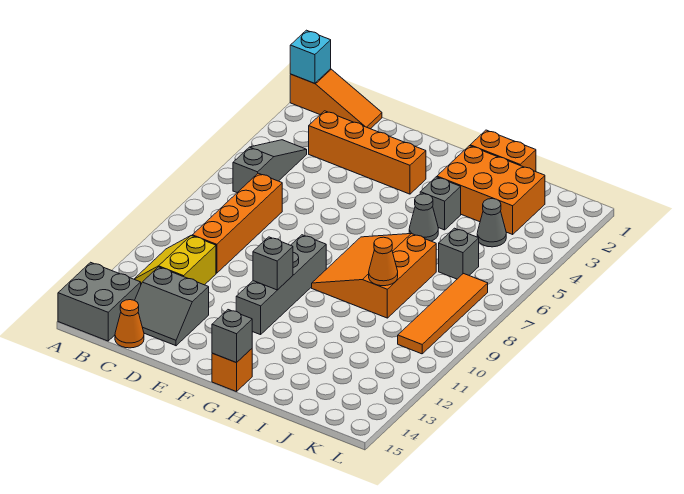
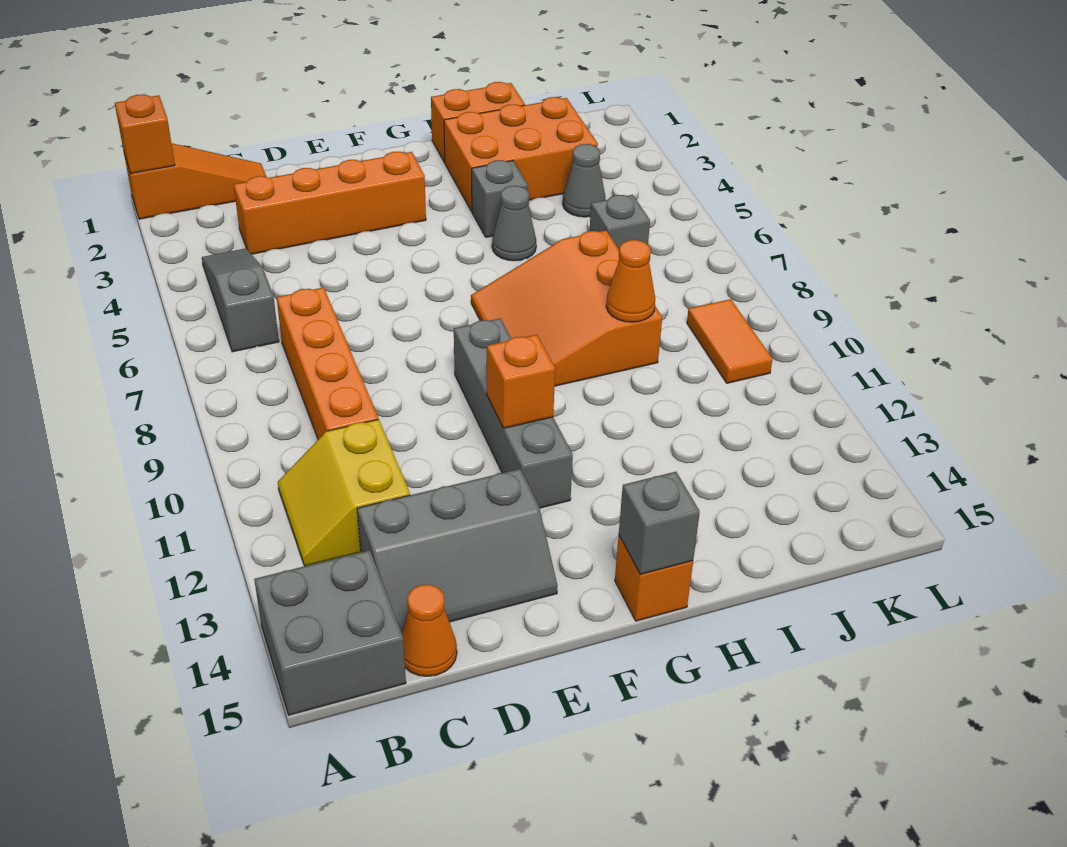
cyan 1x1 brick [290,30,331,83] -> orange 1x1 brick [115,94,175,174]
grey 2x2 slope [135,267,209,346] -> grey 2x3 slope [357,469,558,633]
grey 1x1 brick [253,237,293,290] -> orange 1x1 brick [486,335,555,428]
orange 1x4 tile [398,274,488,354] -> orange 1x2 tile [687,299,773,383]

